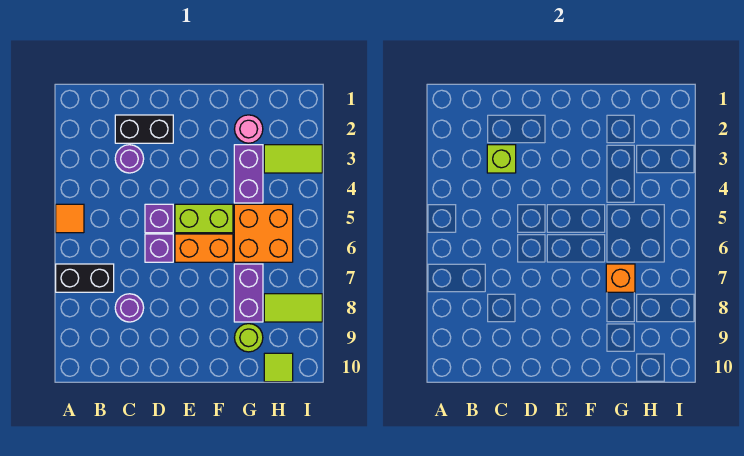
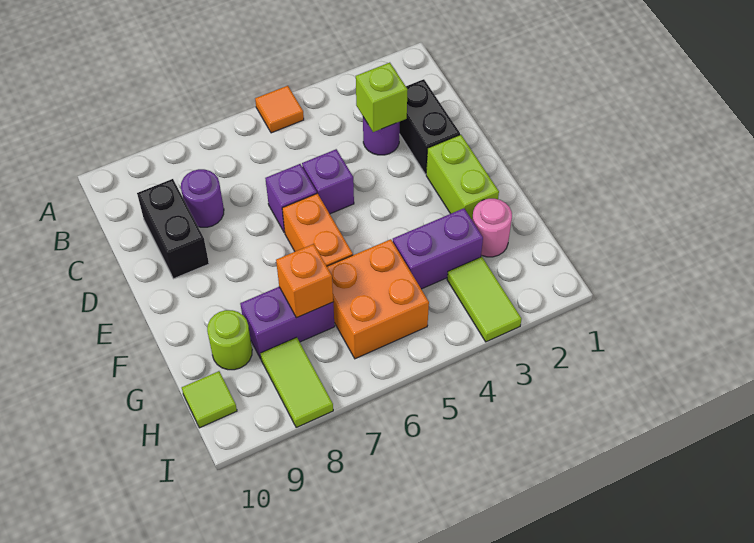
black 1x2 brick [56,264,114,292] -> black 1x2 brick moved to [137,179,209,279]
lime 1x2 brick [175,204,233,233] -> lime 1x2 brick moved to [426,135,499,219]

